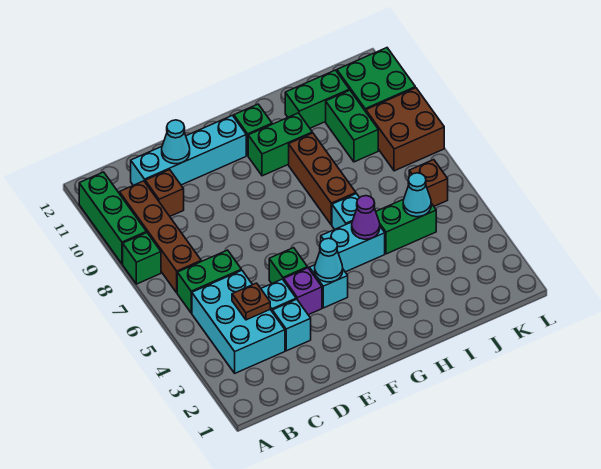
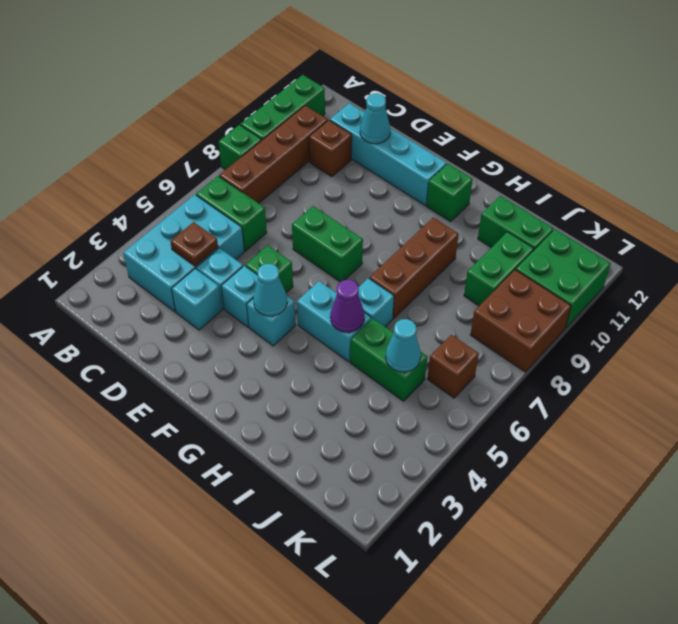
purple 1x1 brick [284,268,322,315] -> cyan 1x1 brick [221,266,258,327]
green 1x2 brick [248,113,312,176] -> green 1x2 brick moved to [292,206,363,282]

